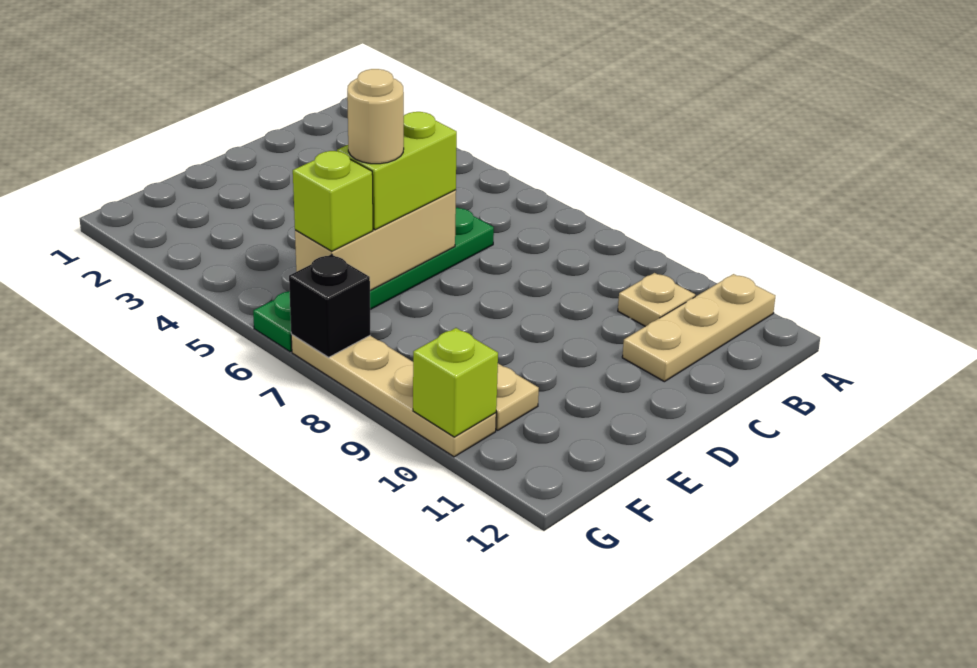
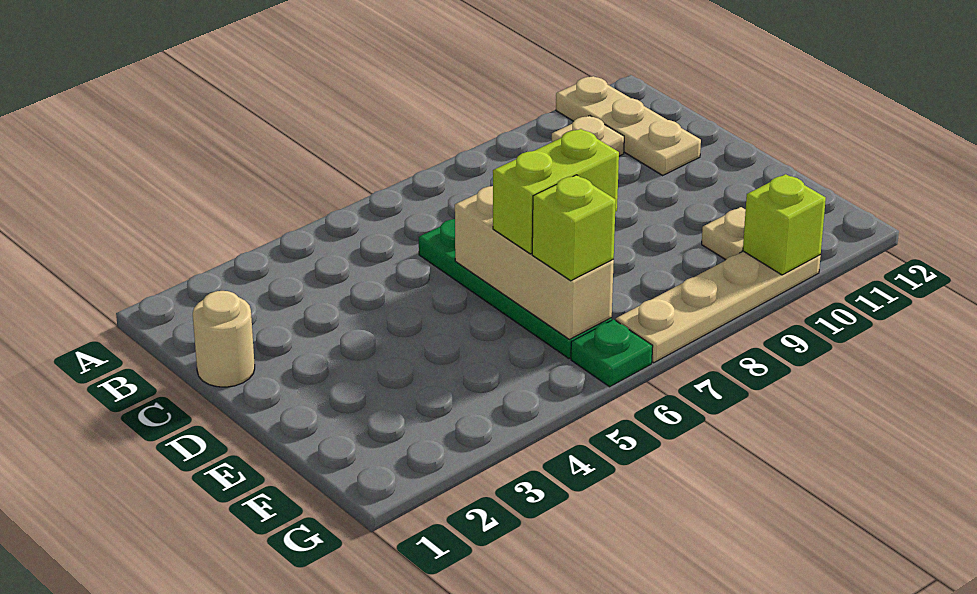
lime 1x2 brick [337,112,457,230] -> lime 1x2 brick turned to [493,129,619,254]
tan 1x1 round brick [347,69,404,164] -> tan 1x1 round brick moved to [193,291,255,387]
black 1x1 brick [289,254,371,357] -> none

